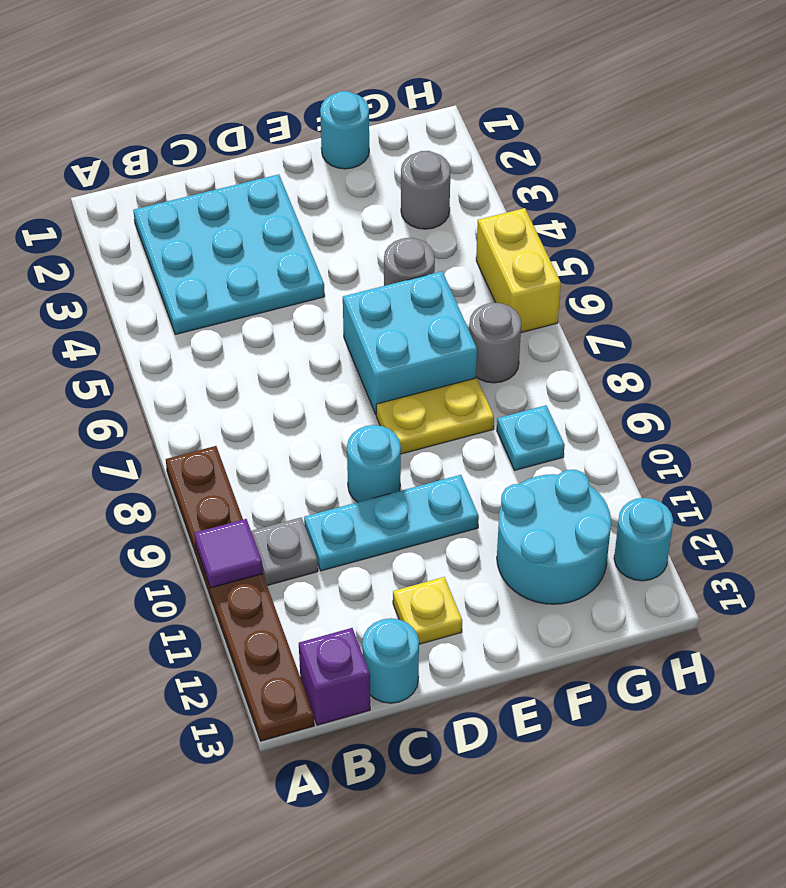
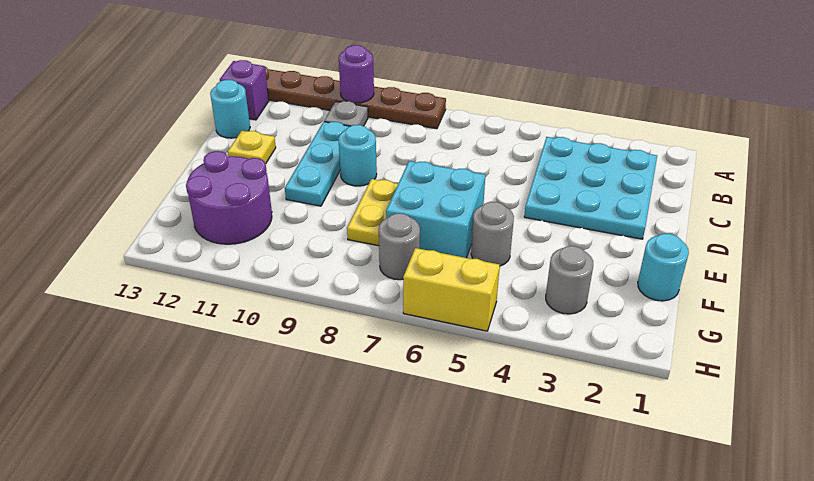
purple 1x1 tile [194,519,263,588] -> purple 1x1 round brick [339,45,374,103]
cyan 2x2 round brick [497,470,611,604] -> purple 2x2 round brick [186,151,272,244]
cyan 1x1 plate [497,405,565,470] -> none
cyan 1x1 round brick [614,498,673,581] -> none

